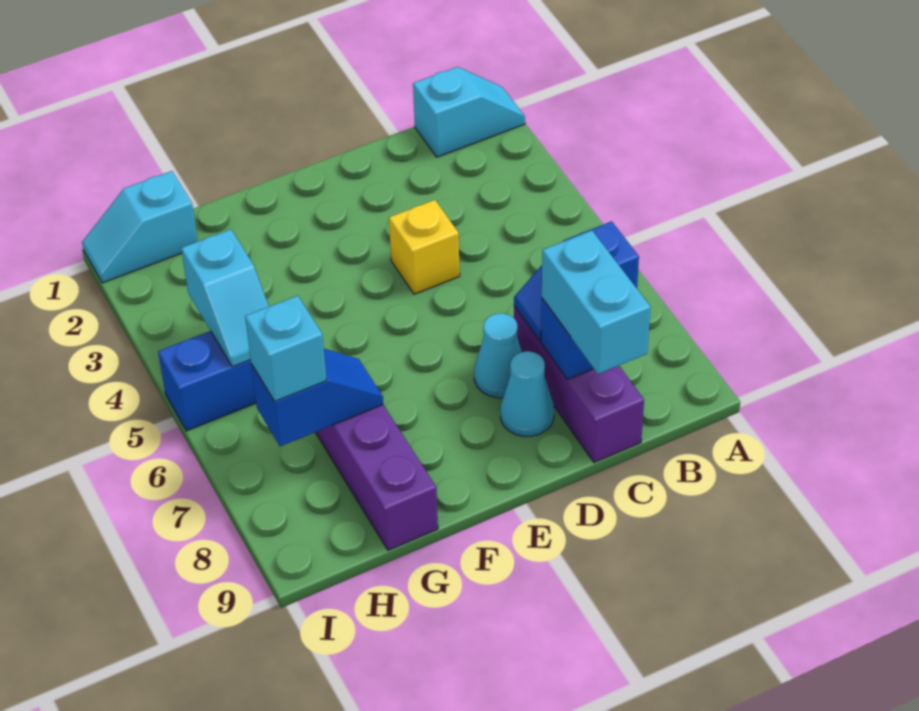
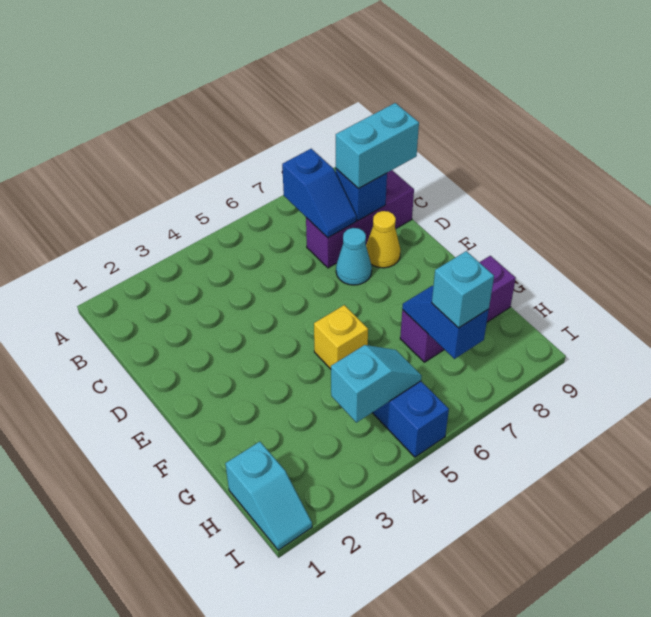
cyan 1x2 slope [413,67,525,157] -> none
yellow 1x1 brick [389,200,460,294] -> yellow 1x1 brick moved to [314,305,368,369]
cyan 1x1 cone [500,351,554,436] -> yellow 1x1 cone [366,211,400,268]

